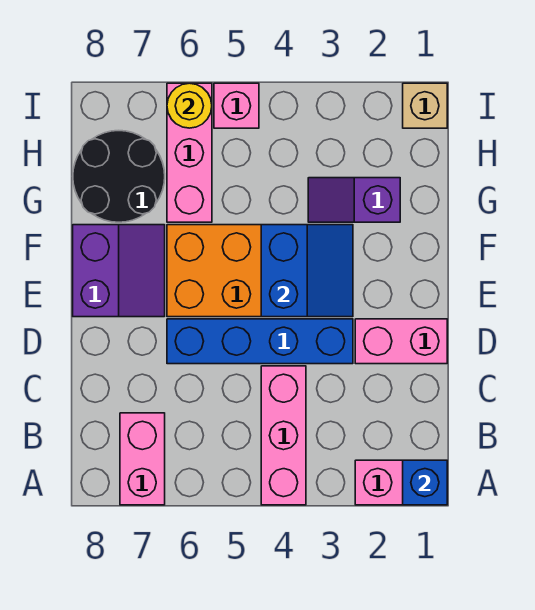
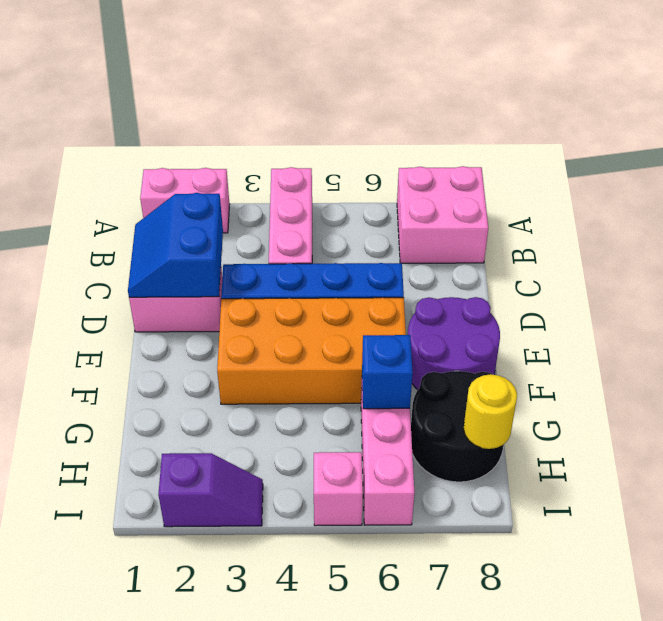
blue 1x1 brick [403,460,447,505] -> blue 1x1 brick moved to [362,335,413,409]
pink 1x2 brick [120,413,165,505] -> pink 2x2 brick [397,166,488,263]
blue 2x2 slope [261,225,353,317] -> blue 2x2 slope moved to [128,193,223,297]
purple 2x2 slope [73,225,165,317] -> purple 2x2 round brick [408,297,500,390]
purple 1x2 slope [308,178,400,222] -> purple 1x2 slope moved to [158,453,263,527]
tan 1x1 brick [403,83,447,128] -> none
yellow 1x1 round brick [167,83,212,128] -> yellow 1x1 round brick moved to [463,374,517,449]

